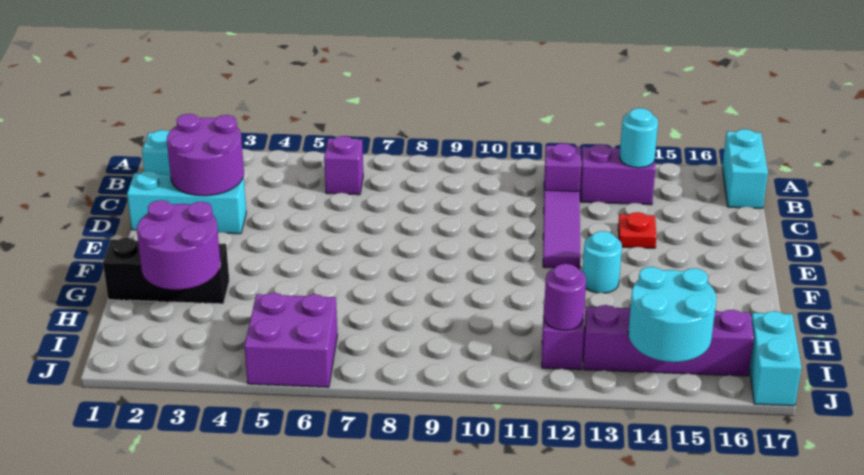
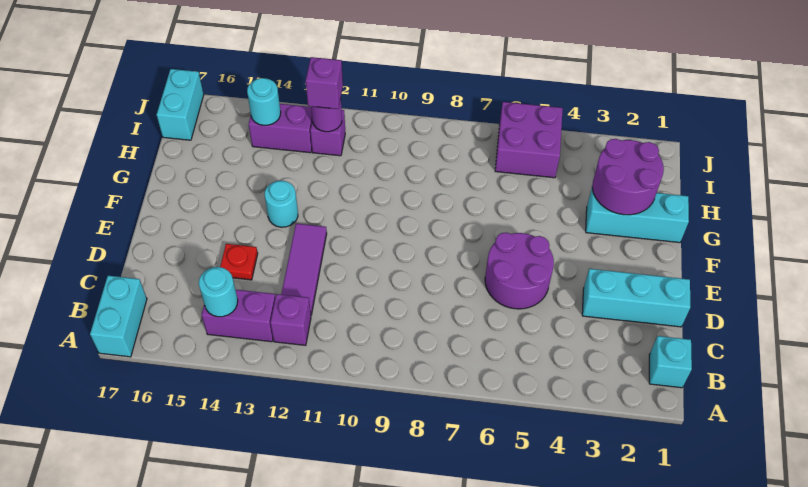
purple 1x1 brick [324,136,363,195] -> purple 1x1 brick moved to [306,57,343,109]
purple 2x2 round brick [167,114,244,196] -> purple 2x2 round brick moved to [485,233,554,309]
black 1x3 brick [103,238,229,304] -> cyan 1x3 brick [586,188,689,243]
purple 1x4 brick [583,305,754,376] -> purple 1x2 brick [249,104,312,153]
cyan 2x2 round brick [628,267,716,362] -> cyan 1x1 round brick [247,78,281,125]

